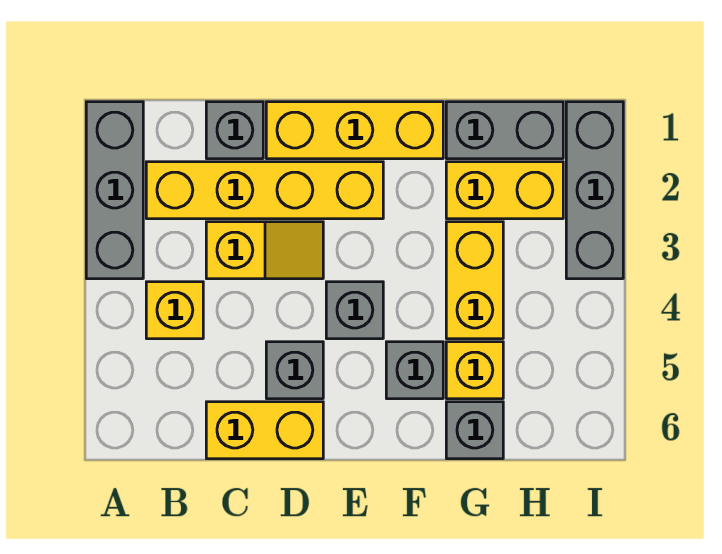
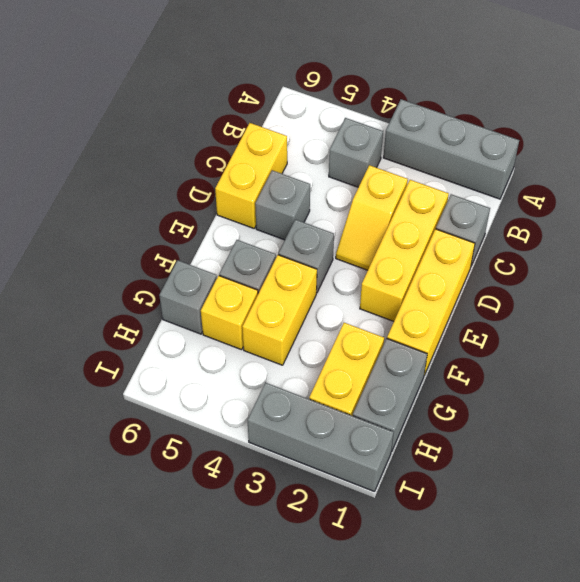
yellow 1x4 brick [146,162,383,219] -> yellow 1x3 brick [360,180,449,321]
yellow 1x1 brick [146,282,203,339] -> grey 1x1 brick [329,118,383,187]
yellow 1x2 brick [446,222,503,339] -> yellow 1x2 brick turned to [242,255,317,365]

